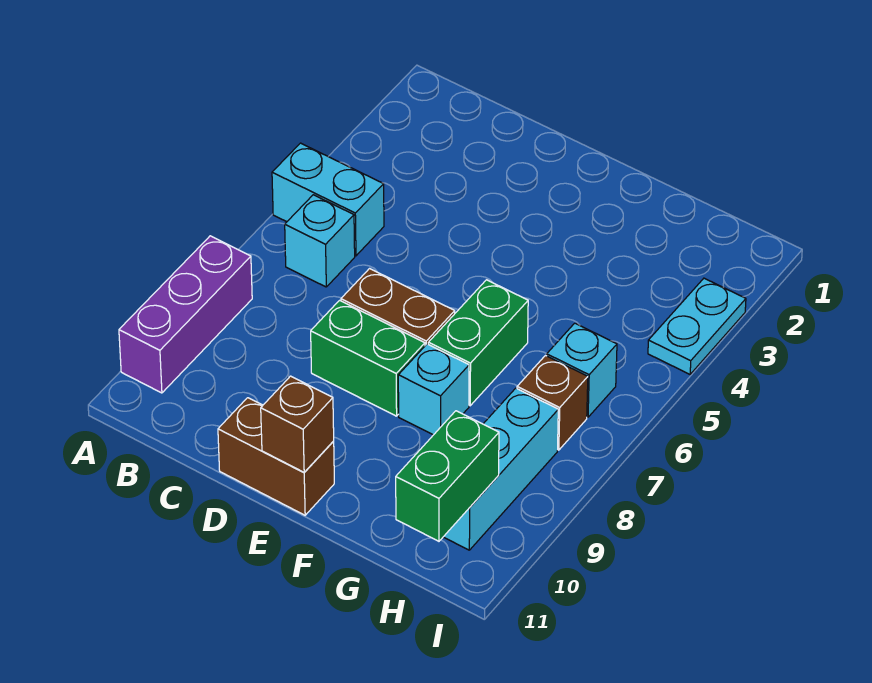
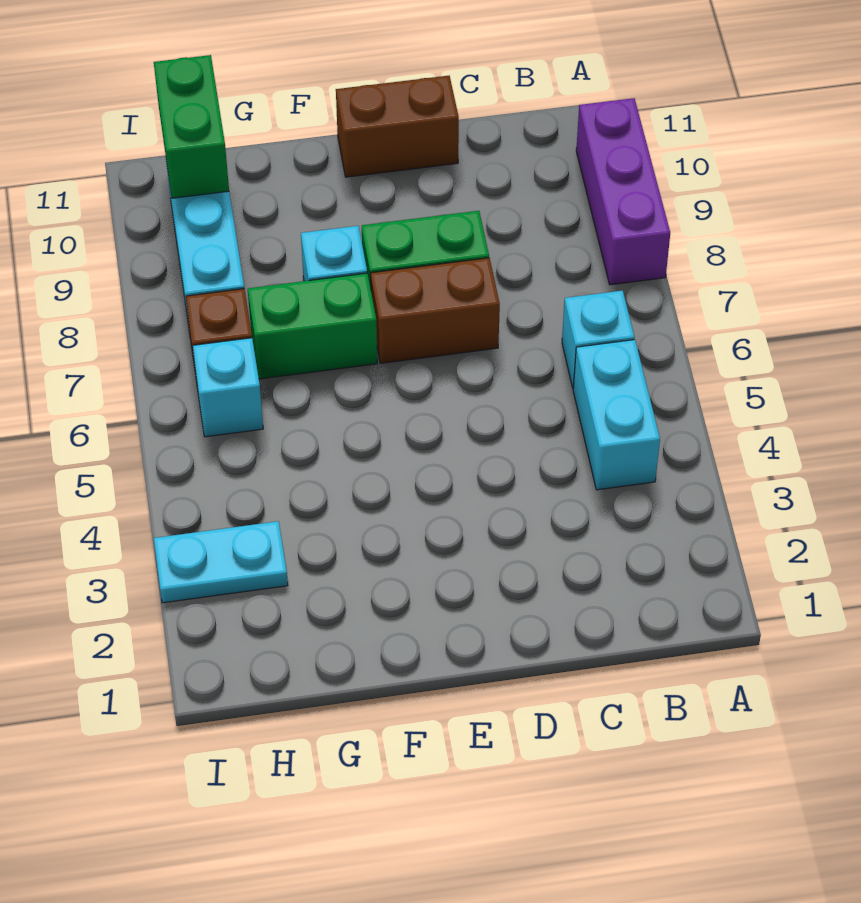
cyan 1x2 brick [272,143,384,256] -> cyan 1x2 brick turned to [573,340,660,490]
brown 1x1 brick [261,376,334,472] -> none
green 1x2 brick [428,280,528,406] -> green 1x2 brick turned to [248,273,377,379]
cyan 1x2 plate [648,278,746,374] -> cyan 1x2 plate turned to [154,521,288,603]

